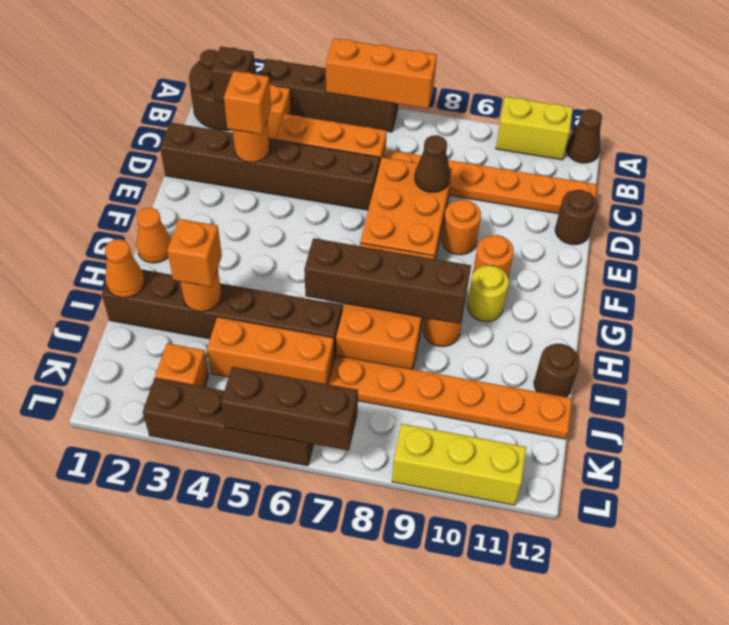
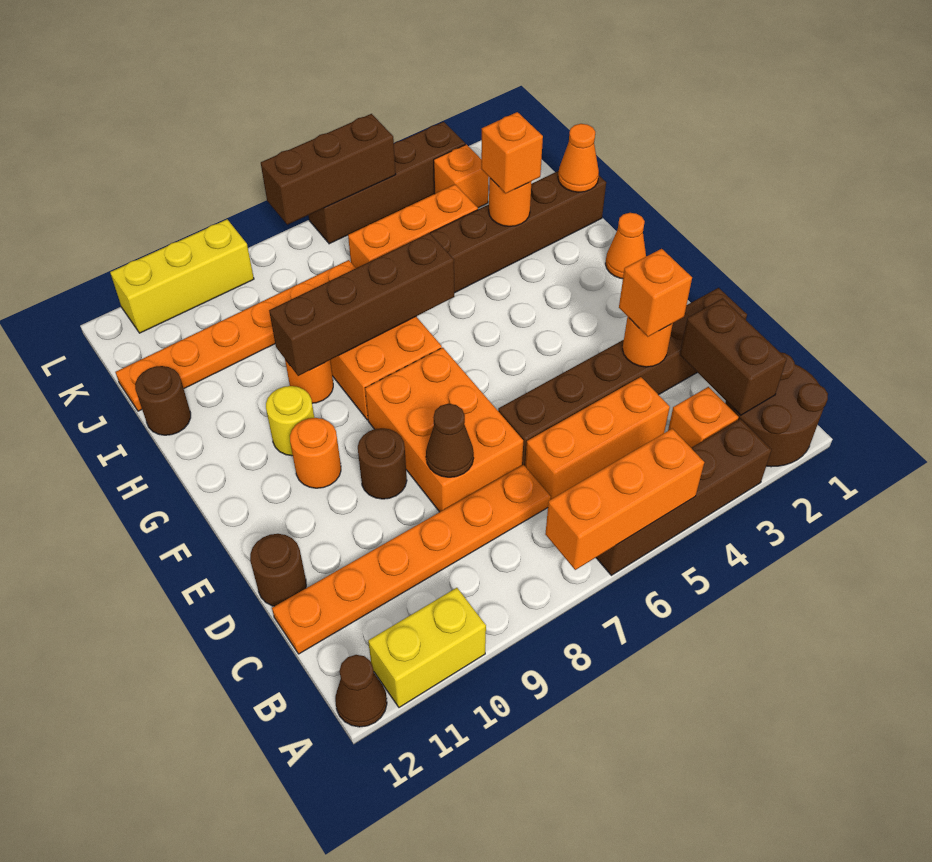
brown 1x1 brick [211,47,255,102] -> brown 1x2 brick [680,298,787,415]
orange 1x1 round brick [442,200,481,255] -> brown 1x1 round brick [358,428,407,499]

